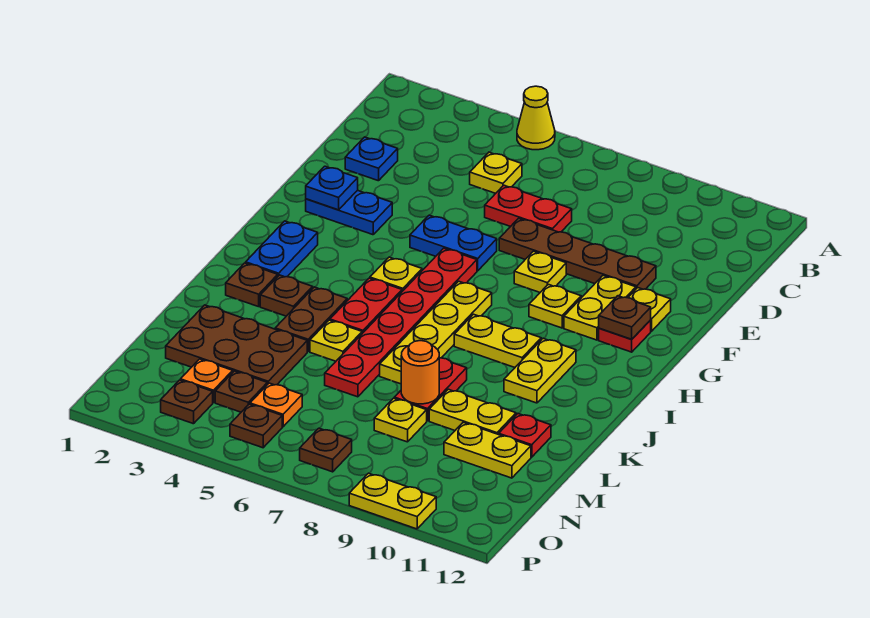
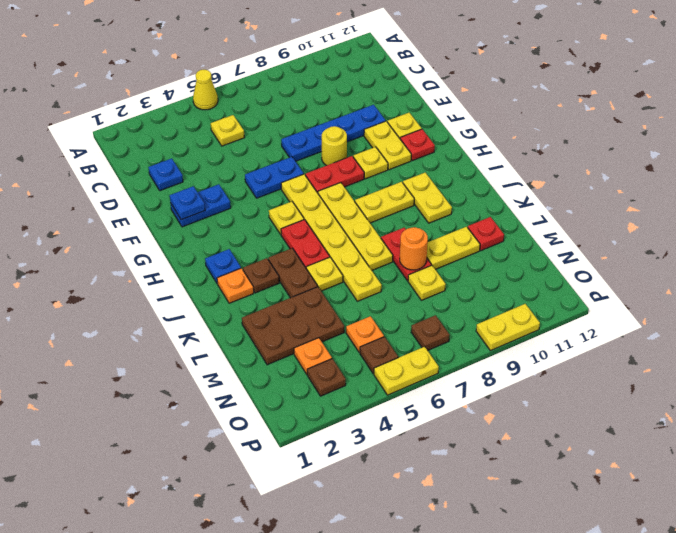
red 1x2 plate [485,185,572,232] -> red 1x2 plate moved to [305,156,364,193]
brown 1x4 plate [499,218,656,289] -> blue 1x4 plate [281,105,386,161]
yellow 1x1 plate [514,251,566,292] -> yellow 1x1 round brick [322,126,347,165]
red 1x6 plate [325,248,477,397] -> yellow 1x6 plate [281,174,382,301]
brown 1x1 plate [599,296,651,339] -> none
blue 1x2 plate [246,221,318,277] -> blue 1x1 plate [205,249,241,284]
brown 1x1 plate [226,263,278,307] -> orange 1x1 plate [217,268,254,303]
yellow 1x2 plate [444,422,531,478] -> yellow 1x2 plate moved to [374,347,439,395]
brown 1x1 plate [215,371,267,412] -> none

